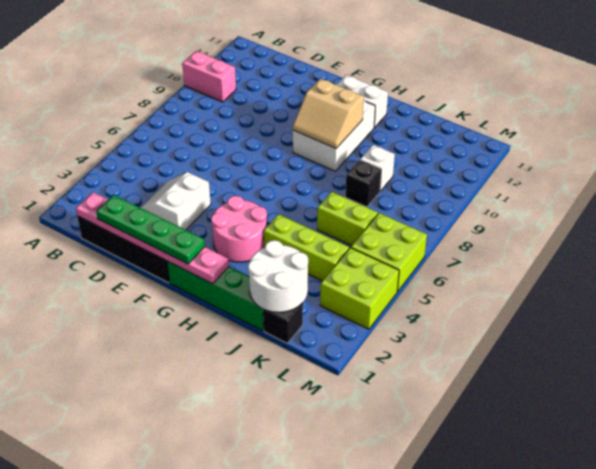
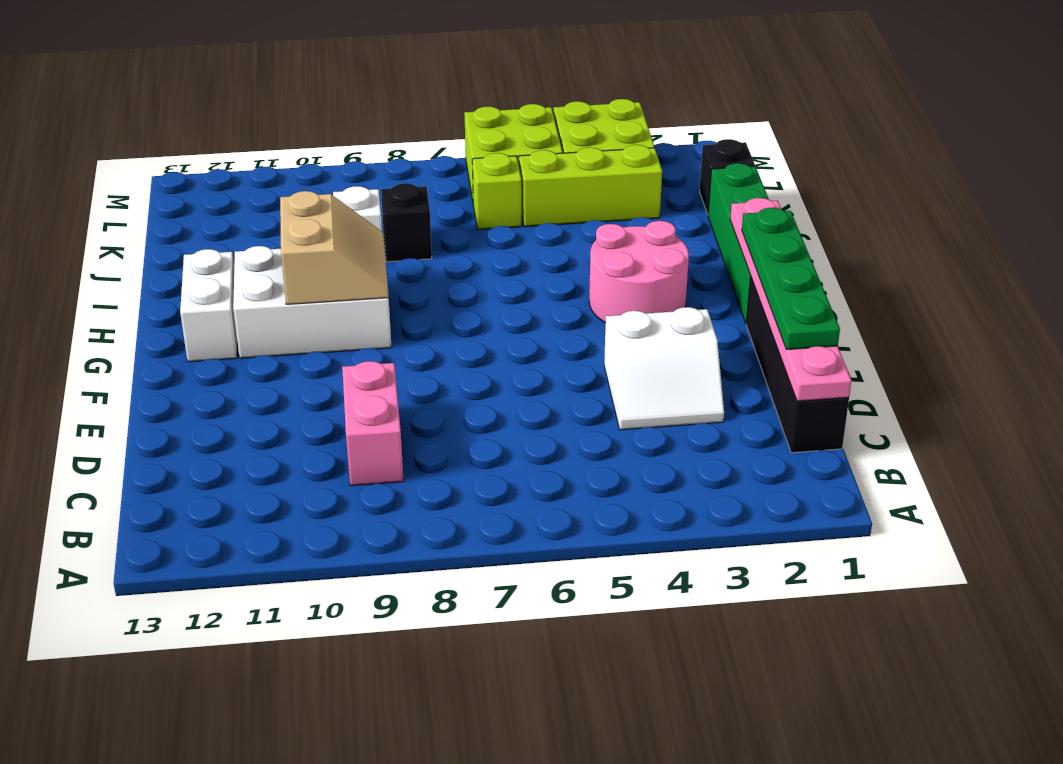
pink 1x2 brick [182,51,236,102] -> pink 1x2 brick moved to [342,361,404,486]
lime 1x3 brick [264,214,349,281] -> lime 1x3 brick turned to [519,145,662,227]
white 2x2 round brick [248,240,308,312] -> none
lime 1x2 brick [317,192,378,246] -> lime 1x1 brick [472,153,522,229]

